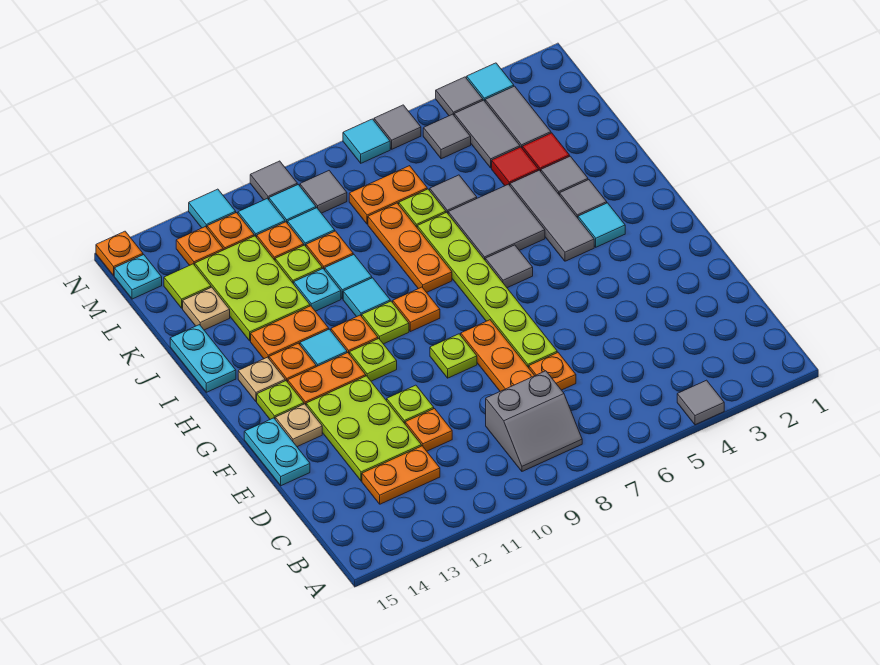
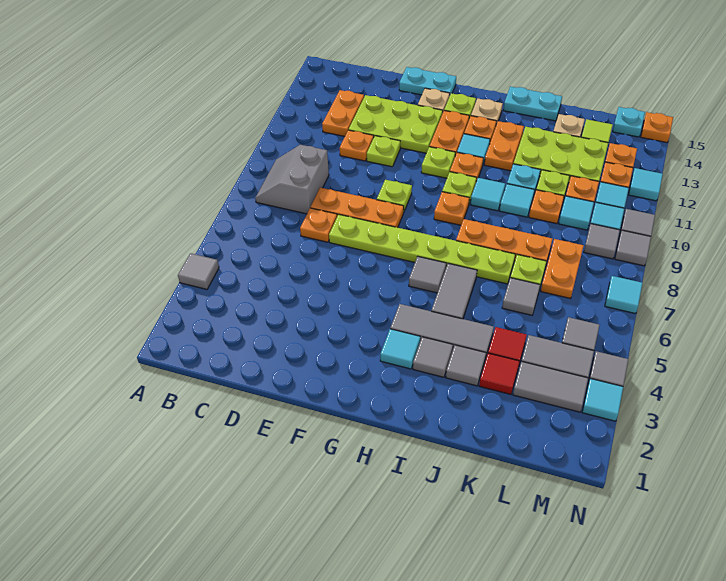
grey 2x2 tile [448,184,545,260] -> grey 1x2 tile [431,263,477,319]
grey 1x1 tile [374,105,421,149] -> grey 1x1 tile moved to [615,230,651,266]

